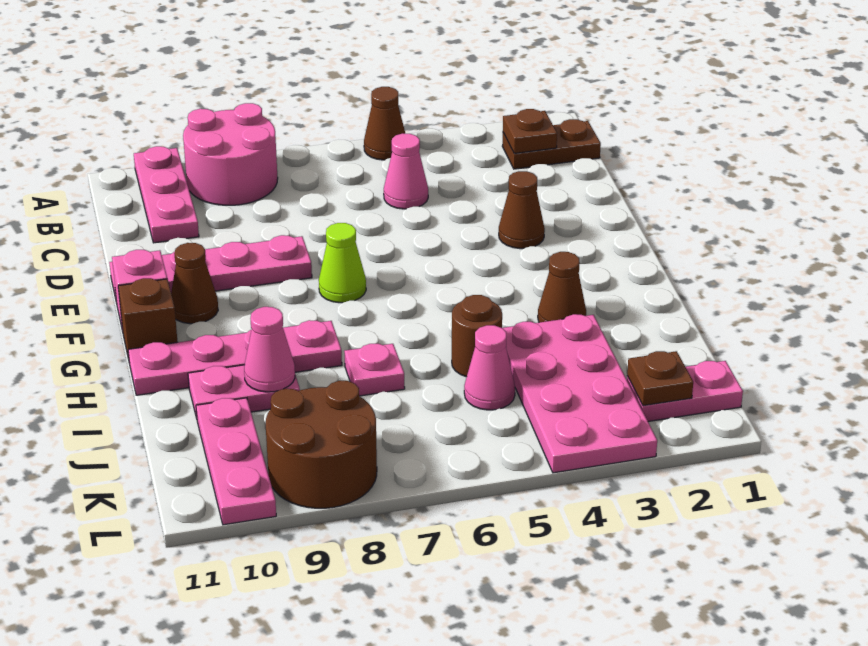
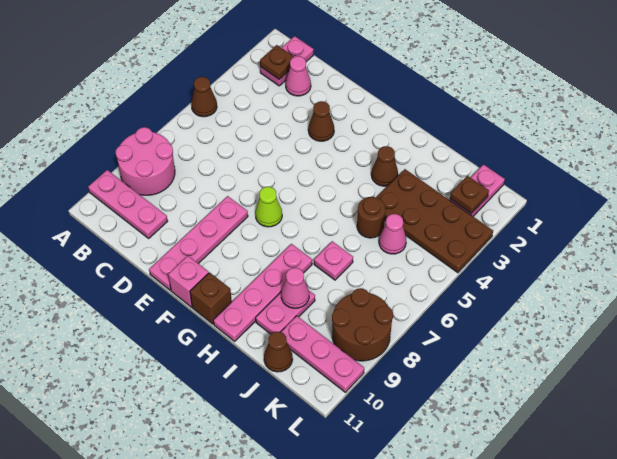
brown 1x2 plate [502,119,601,169] -> pink 1x2 plate [260,36,314,86]
pink 1x1 cone [384,133,428,209] -> pink 1x1 cone moved to [286,56,311,96]
brown 1x1 cone [171,243,218,324] -> brown 1x1 cone moved to [264,332,293,372]
pink 2x4 plate [503,314,657,473] -> brown 2x4 plate [376,169,493,273]

